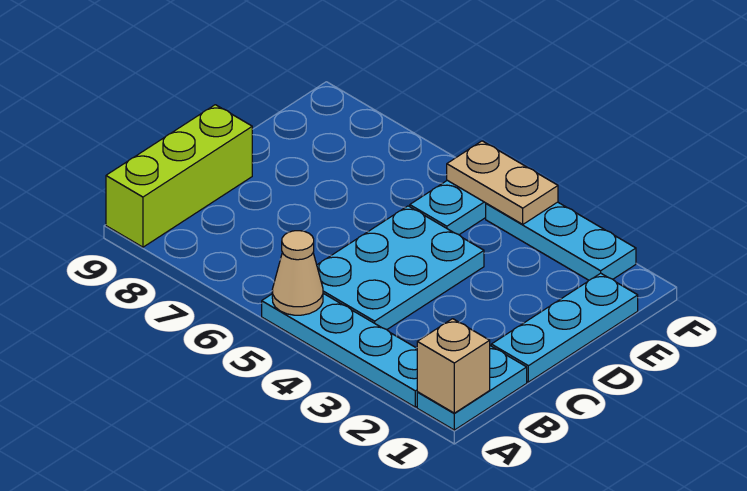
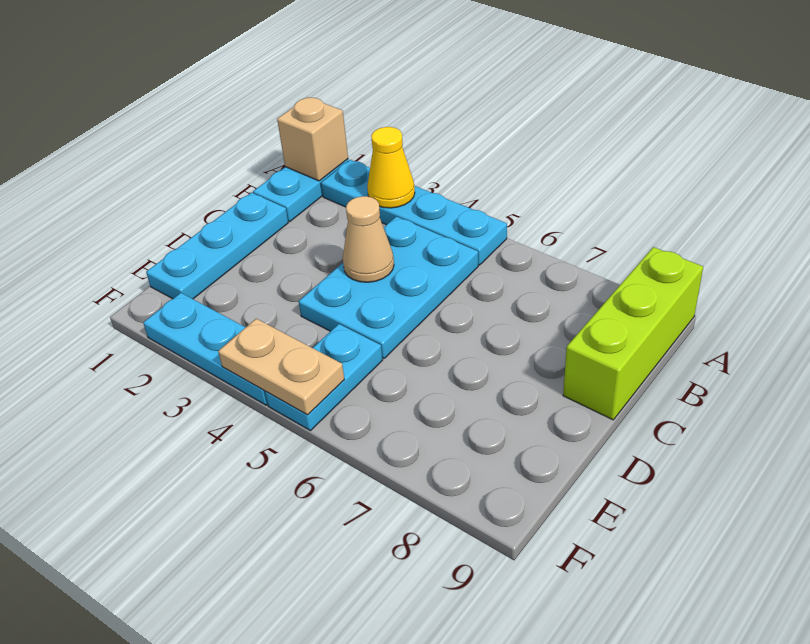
none -> yellow 1x1 cone [367,127,415,208]
tan 1x1 cone [272,231,323,315] -> tan 1x1 cone moved to [343,196,394,282]

